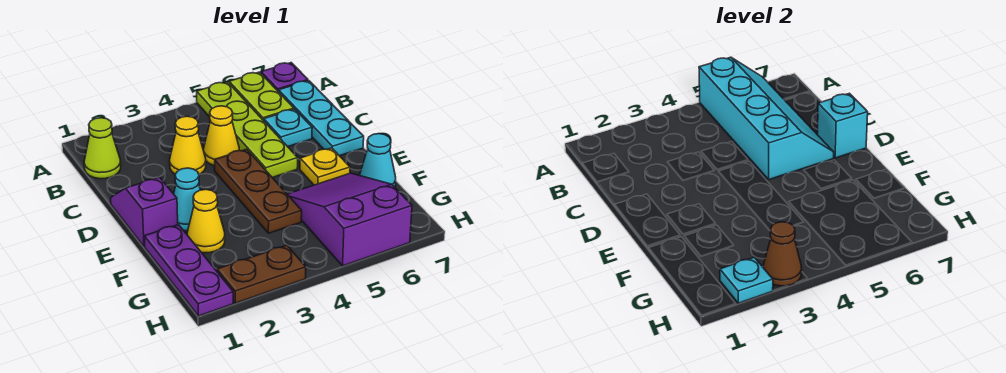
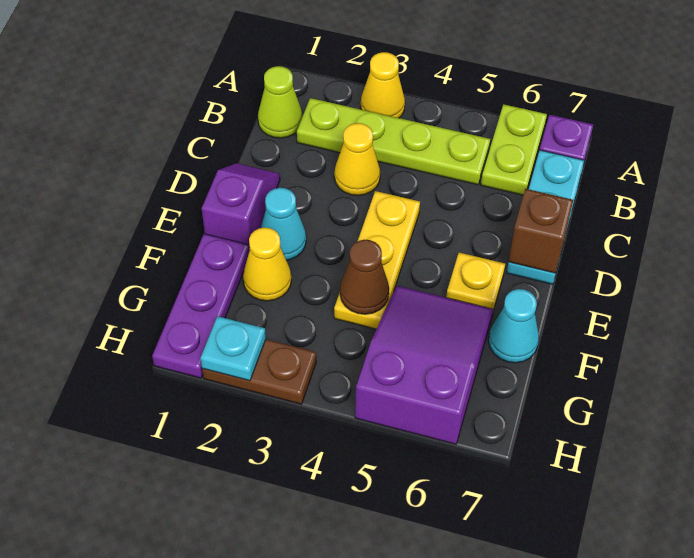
lime 1x4 plate [197,82,298,178] -> lime 1x4 plate turned to [297,98,490,185]
cyan 2x4 slope [699,57,834,180] -> none
yellow 1x1 cone [204,106,239,166] -> yellow 1x1 cone moved to [361,52,405,118]
cyan 1x1 plate [264,109,312,147] -> none
brown 1x3 plate [215,149,302,233] -> yellow 1x3 plate [334,191,420,329]
cyan 1x1 brick [817,93,868,158] -> brown 1x1 brick [509,189,573,273]
brown 1x1 cone [763,222,802,286] -> brown 1x1 cone moved to [340,240,389,314]

